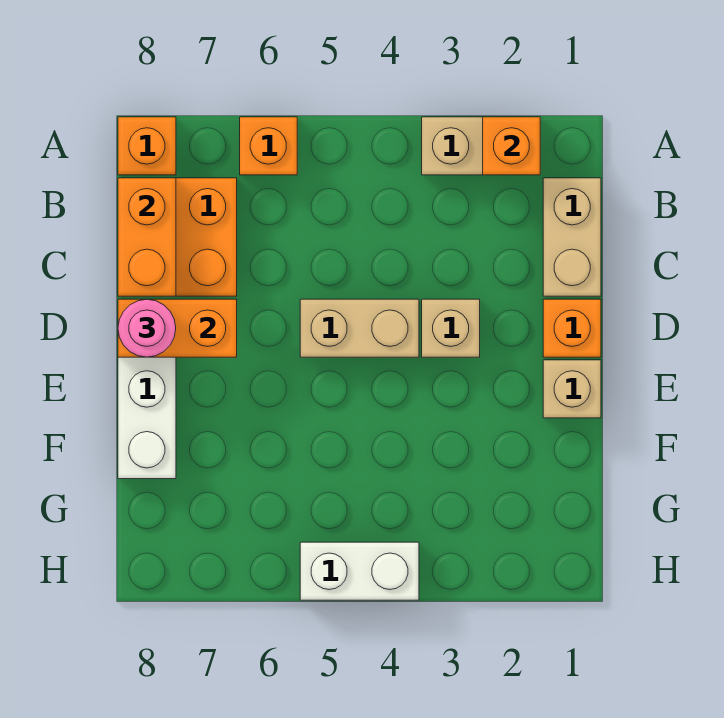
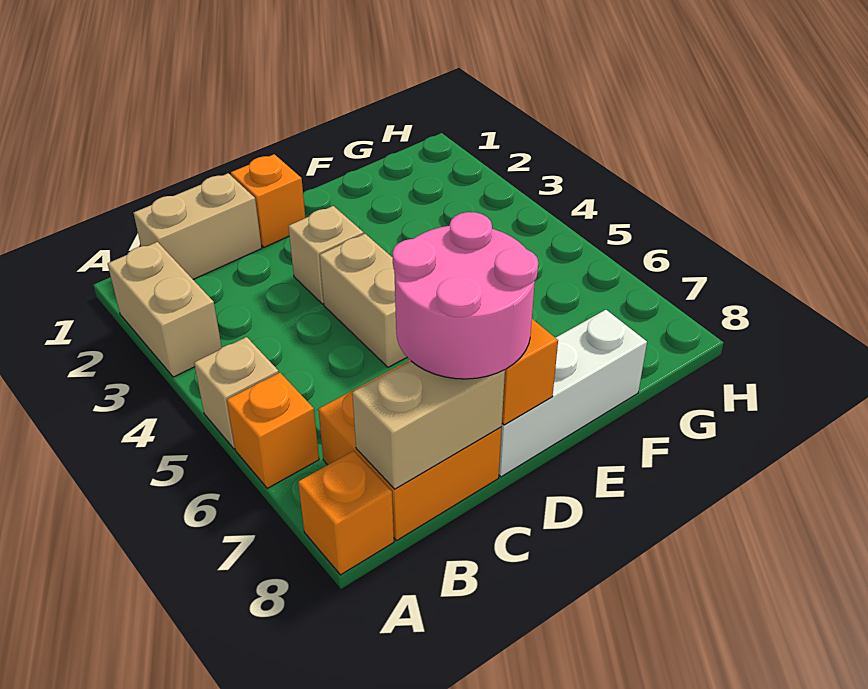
orange 1x1 brick [483,117,540,175] -> none
orange 1x2 brick [118,178,176,296] -> tan 1x2 brick [352,361,505,489]
pink 1x1 round brick [118,299,176,357] -> pink 2x2 round brick [392,212,538,379]
tan 1x1 brick [543,360,601,418] -> tan 1x1 brick moved to [194,337,279,449]
white 1x2 brick [300,542,419,600] -> none

